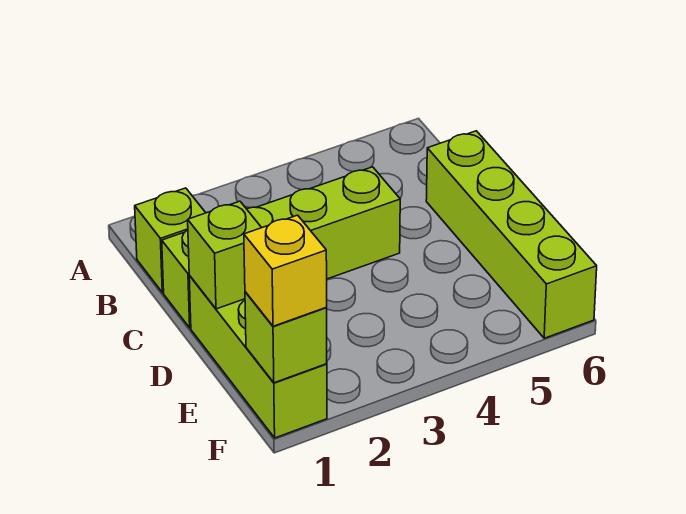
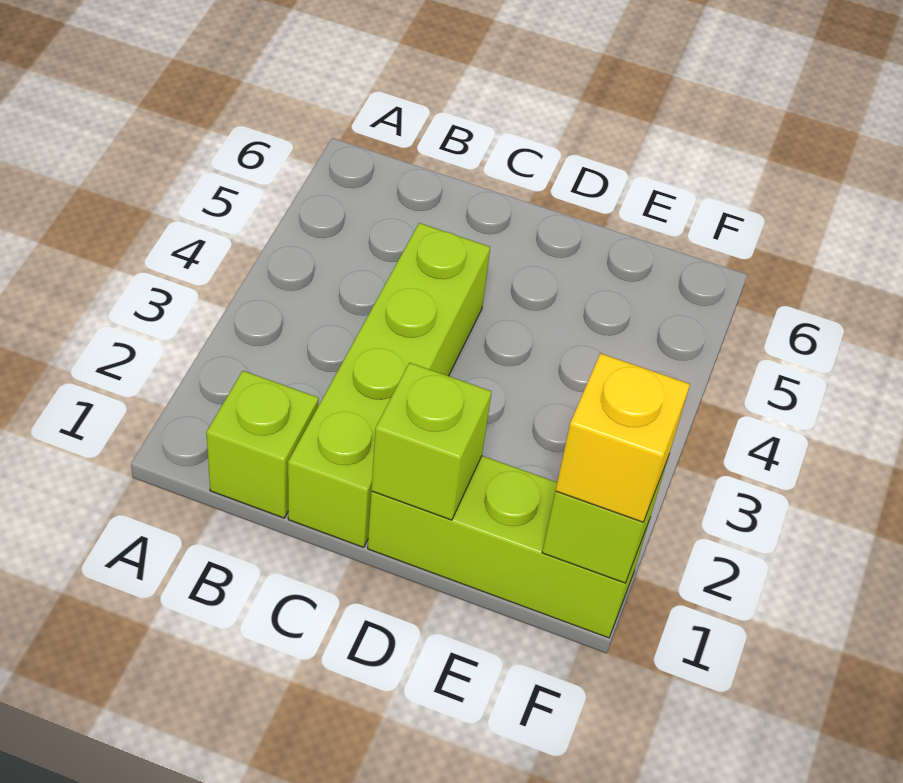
lime 1x4 brick [426,131,597,338] -> none

